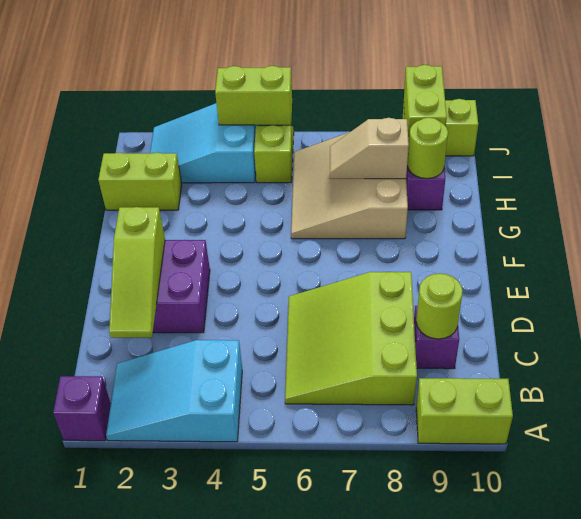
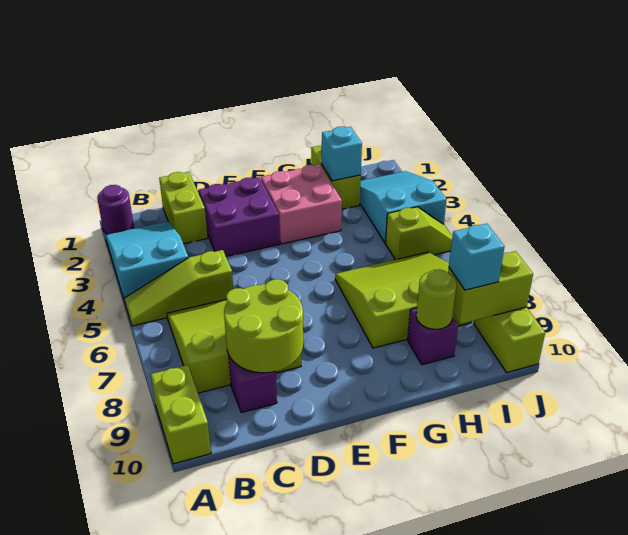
purple 1x1 brick [53,376,111,441] -> purple 1x1 round brick [97,185,134,234]
lime 1x3 slope [109,207,165,338] -> lime 1x3 slope moved to [124,250,233,326]
lime 1x1 round brick [416,273,463,339] -> lime 2x2 round brick [224,279,303,373]
none -> pink 2x2 brick [261,165,342,244]
tan 3x3 slope [291,133,408,239] -> lime 3x3 slope [335,252,471,348]
none -> cyan 1x1 brick [322,127,362,181]
tan 1x2 slope [330,118,409,179] -> none
none -> cyan 1x1 brick [449,224,505,290]
lime 1x2 brick [215,66,292,125] -> lime 1x2 brick moved to [159,172,208,244]

